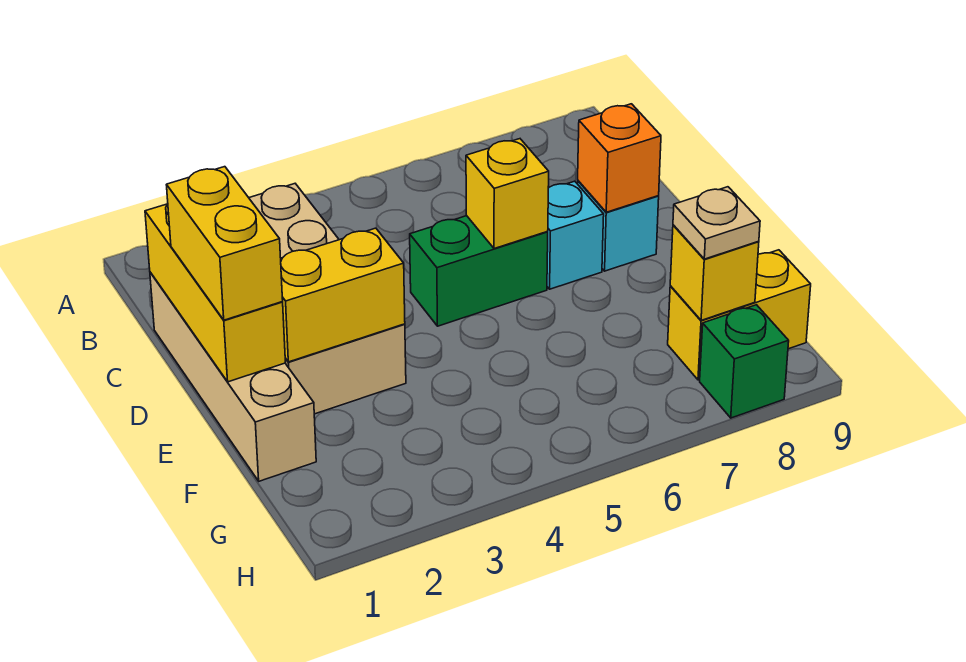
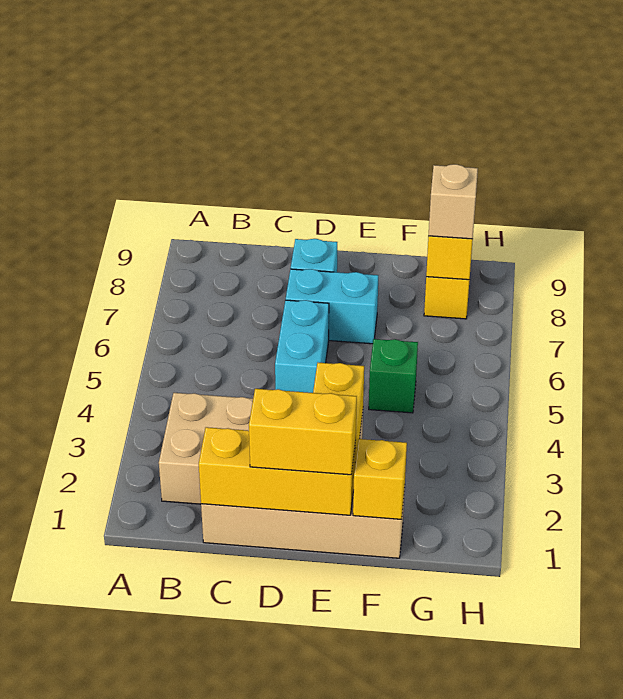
green 1x2 brick [410,216,548,326] -> cyan 1x2 brick [275,300,329,393]
yellow 1x1 brick [466,139,549,249] -> yellow 1x1 brick moved to [353,439,407,519]
cyan 1x1 brick [547,181,604,289] -> cyan 1x2 brick [286,269,378,344]
orange 1x1 brick [578,104,661,212] -> none
tan 1x1 plate [673,187,760,259] -> tan 1x1 brick [429,164,478,239]
green 1x1 brick [700,305,789,418] -> green 1x1 brick moved to [369,339,418,413]

